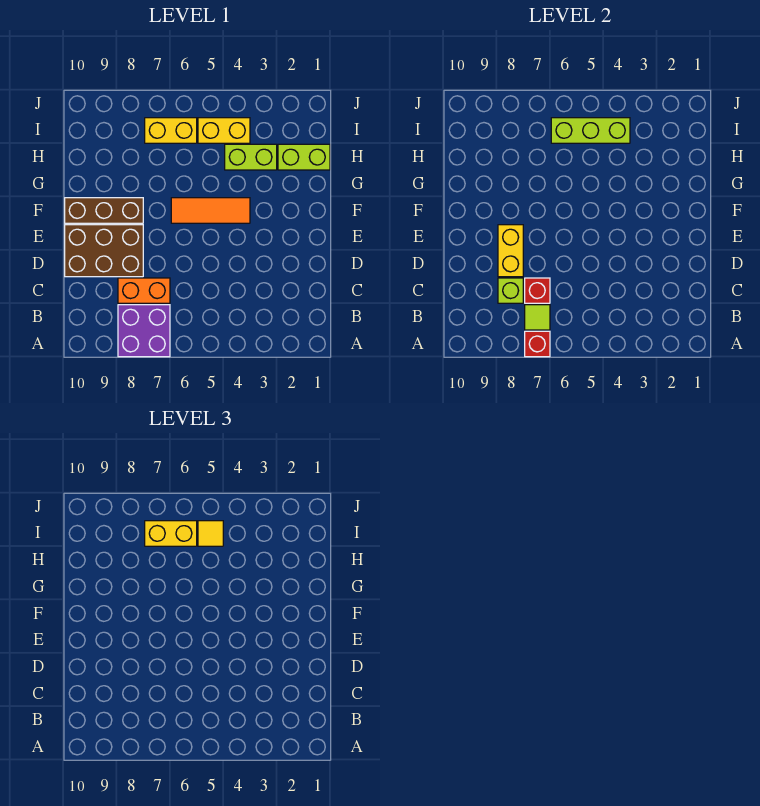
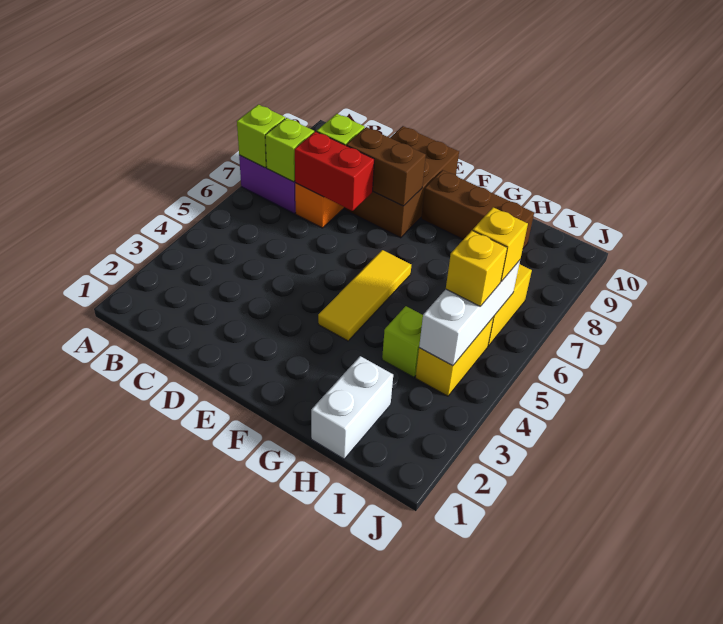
red 1x1 brick [525,331,550,357] -> lime 1x1 brick [237,105,285,168]
lime 1x1 tile [525,305,550,330] -> lime 1x1 brick [265,118,314,182]
red 1x1 brick [525,278,550,303] -> red 1x2 brick [295,131,374,211]
yellow 1x2 brick [498,225,523,277] -> brown 1x2 brick [346,127,426,206]
orange 1x3 tile [171,198,250,223] -> yellow 1x3 tile [318,250,411,341]
brown 1x3 brick [65,198,143,223] -> brown 1x3 brick turned to [421,170,534,248]
lime 1x2 brick [278,144,330,170] -> white 1x2 brick [311,356,393,459]
lime 1x2 brick [225,144,277,170] -> lime 1x1 brick [382,306,423,377]
lime 1x3 brick [551,118,630,143] -> white 1x3 brick [419,260,520,366]
yellow 1x1 tile [198,521,223,546] -> yellow 1x1 brick [446,230,507,306]
yellow 1x2 brick [145,521,197,546] -> yellow 1x1 brick [473,207,528,282]

